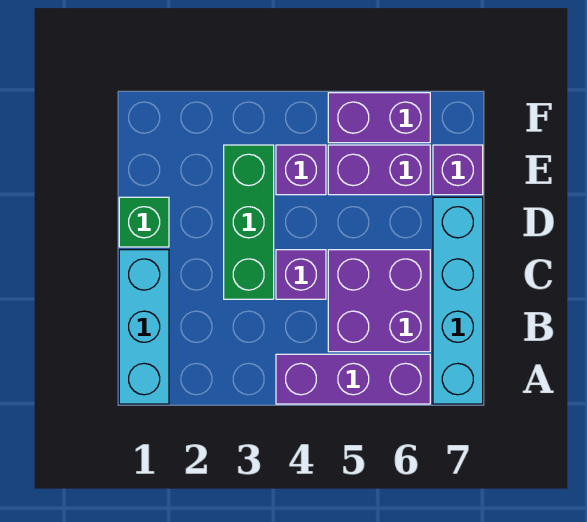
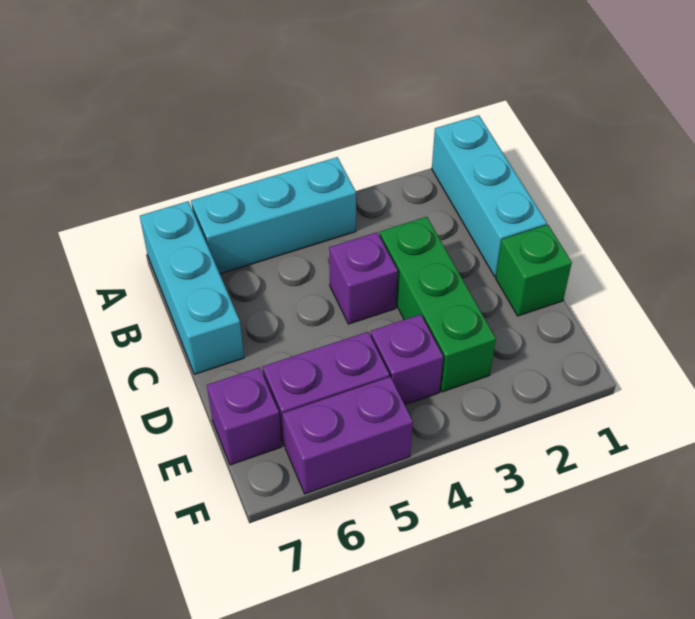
purple 1x3 brick [276,354,430,404] -> cyan 1x3 brick [191,157,356,274]
cyan 1x4 brick [433,197,483,404] -> cyan 1x3 brick [140,201,244,374]
purple 2x2 brick [328,250,430,352] -> none

